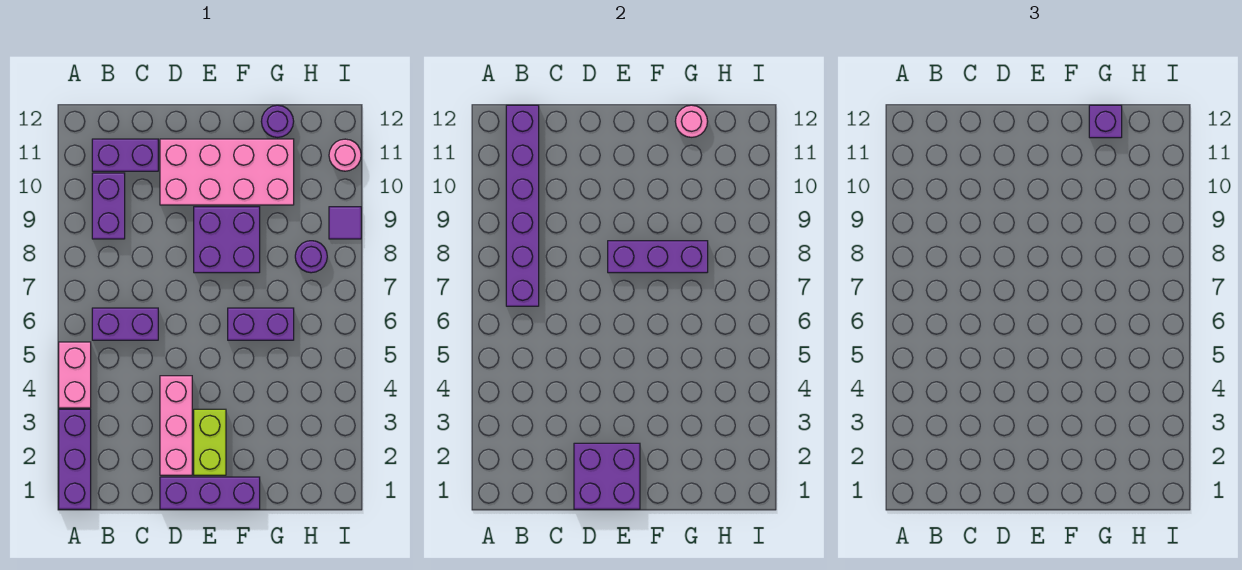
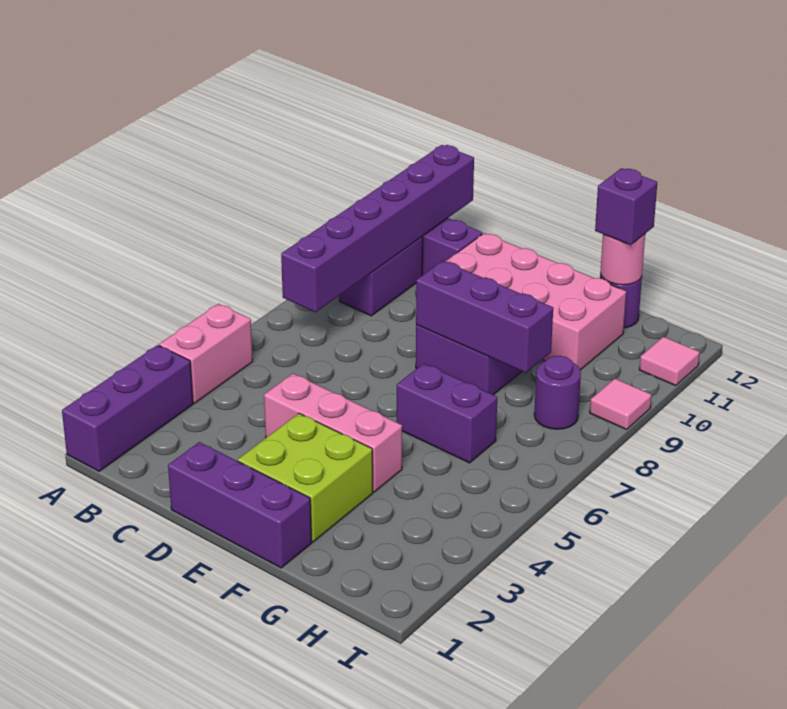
purple 1x2 brick [92,308,158,340] -> none
purple 2x2 brick [574,443,640,509] -> none
pink 1x3 brick [160,376,192,475] -> pink 1x3 brick turned to [264,374,402,492]
lime 1x2 brick [194,409,226,475] -> lime 2x2 brick [238,413,373,542]
purple 1x1 tile [329,207,361,239] -> pink 1x1 tile [590,379,651,429]
pink 1x1 round brick [329,139,361,171] -> pink 1x1 tile [639,337,700,386]

